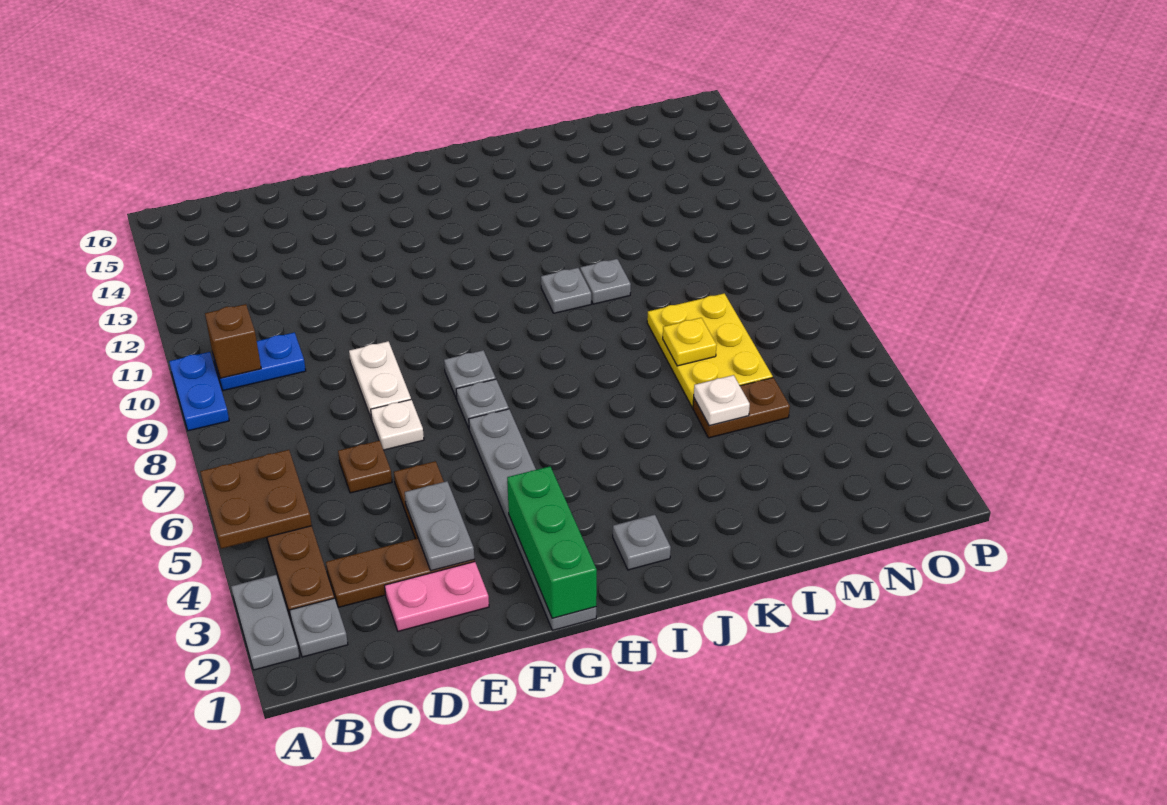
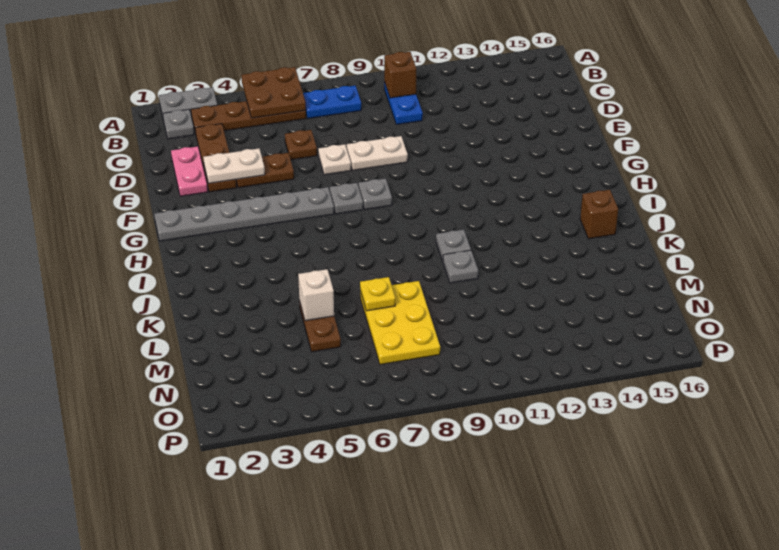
blue 1x2 plate [169,352,229,431] -> blue 1x2 plate moved to [303,86,361,118]
grey 1x2 plate [405,481,474,571] -> white 1x2 plate [203,148,265,183]
green 1x3 brick [507,466,597,618] -> none
grey 1x1 plate [613,515,671,570] -> none
none -> brown 1x1 brick [580,190,618,239]
white 1x1 plate [694,375,750,426] -> white 1x1 brick [298,269,334,321]
yellow 2x3 plate [647,293,773,408] -> yellow 2x3 plate turned to [360,281,440,365]

